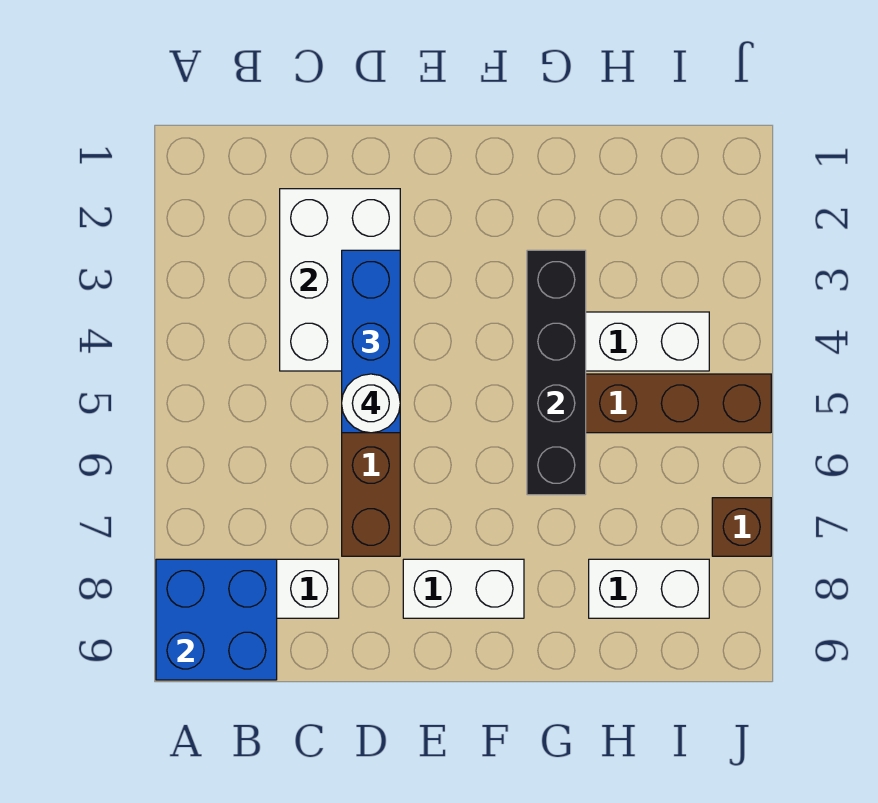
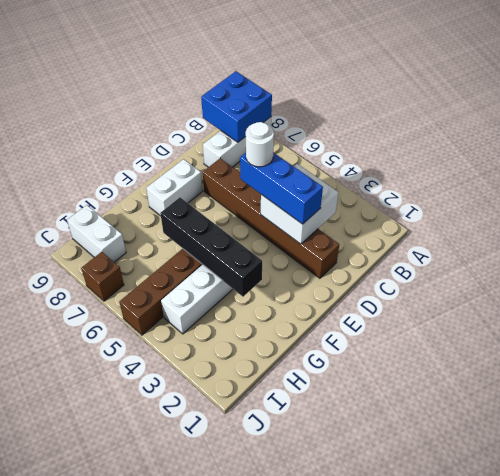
white 2x3 brick [280,189,400,371] -> white 2x2 brick [261,164,339,244]
white 1x2 brick [589,559,709,618] -> white 1x2 brick turned to [67,205,126,262]

